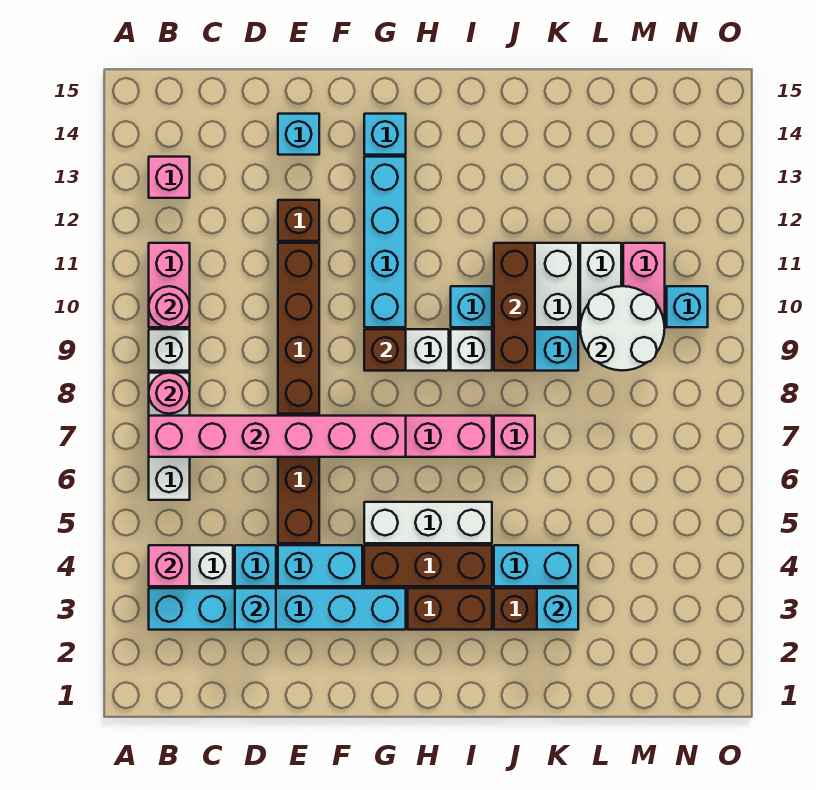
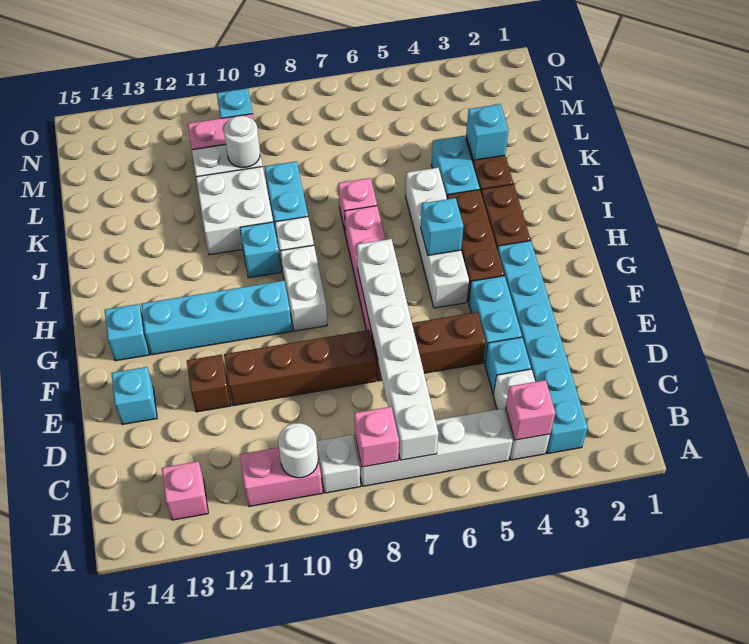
white 1x3 brick [149,373,190,500] -> white 1x4 brick [355,408,512,486]
pink 1x6 brick [149,416,406,457] -> white 1x6 brick [357,239,438,460]
pink 1x1 round brick [149,373,190,414] -> pink 1x1 brick [354,407,399,467]
pink 1x1 round brick [149,286,190,327] -> white 1x1 round brick [278,423,318,478]
cyan 1x1 brick [235,588,276,630] -> cyan 1x1 brick moved to [421,198,463,255]
white 1x3 brick [364,502,492,543] -> white 1x4 brick [406,168,469,308]
brown 1x1 brick [364,329,406,371] -> none
brown 1x3 brick [494,243,535,371] -> none
white 2x2 round brick [580,286,665,371] -> white 1x1 round brick [224,116,260,168]

